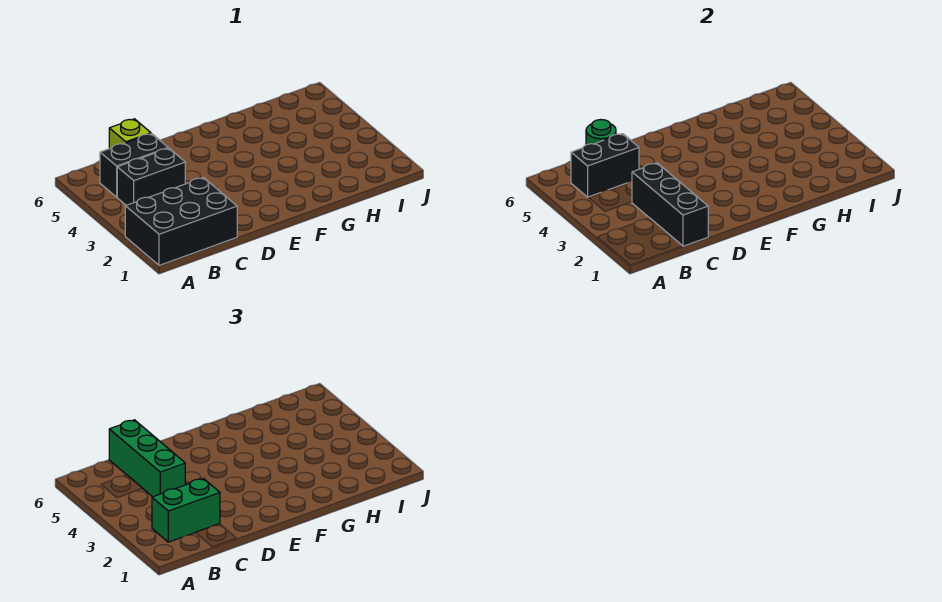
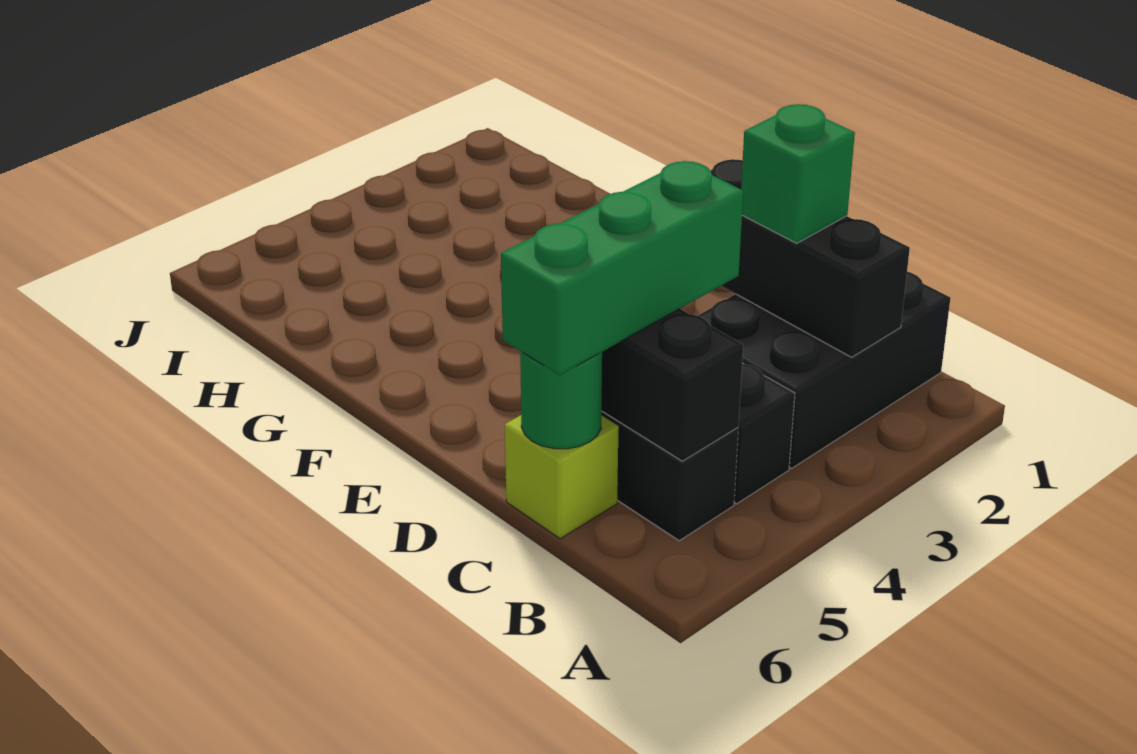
black 2x3 brick [125,178,237,265] -> black 2x3 brick turned to [698,272,950,468]
green 1x2 brick [152,479,220,542] -> green 1x1 brick [741,104,855,243]
black 1x3 brick [632,163,708,246] -> black 1x3 brick turned to [711,159,910,357]

